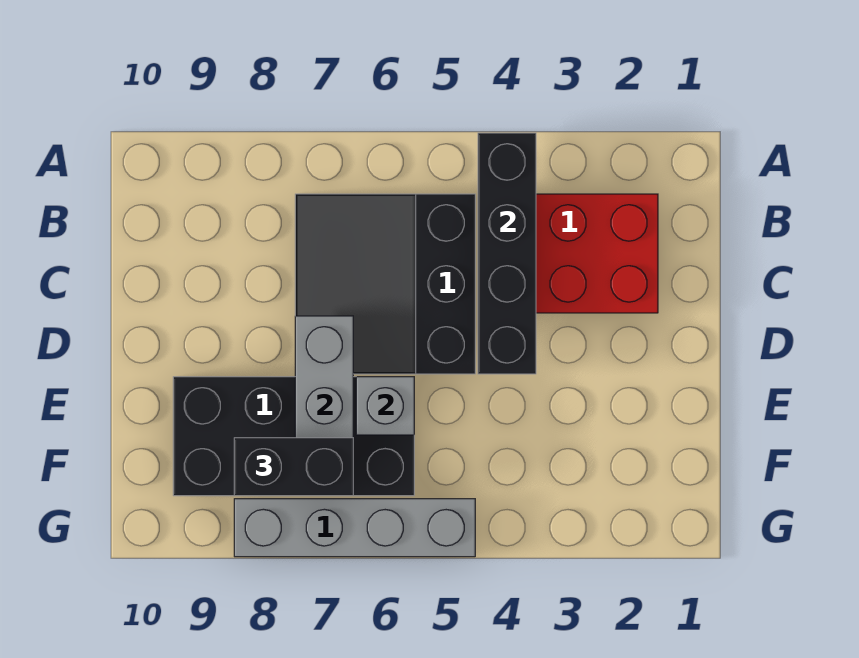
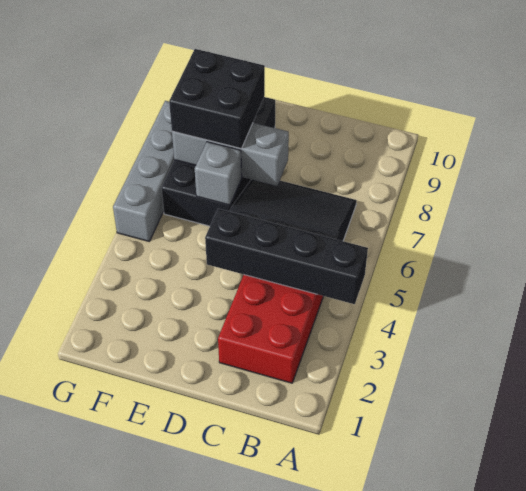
black 1x2 brick [234,438,353,496] -> black 2x2 brick [169,49,265,149]

